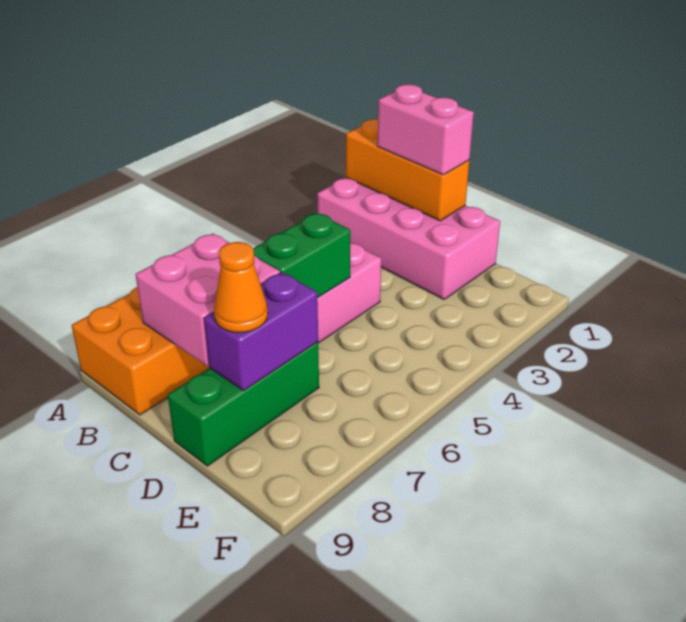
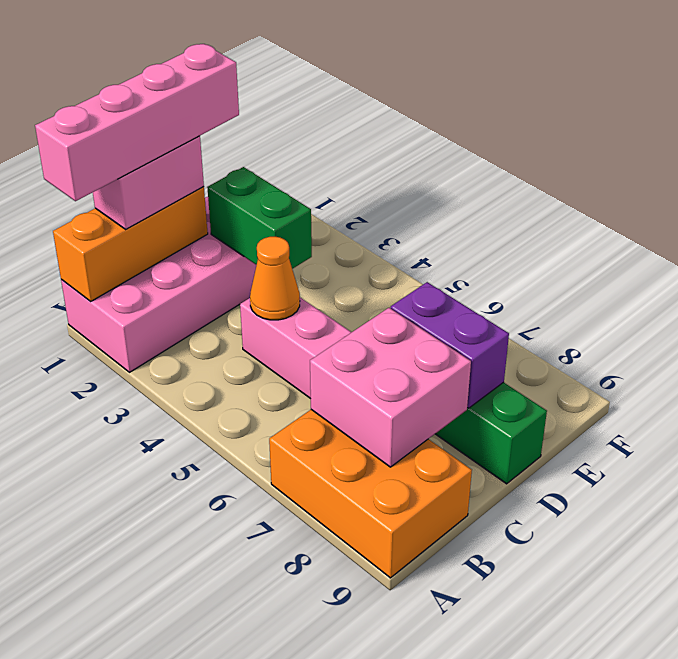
none -> pink 1x4 brick [35,44,239,201]
green 1x2 brick [253,213,350,298] -> green 1x2 brick moved to [207,167,312,269]
orange 1x1 cone [214,242,268,332] -> orange 1x1 cone moved to [250,237,300,320]

